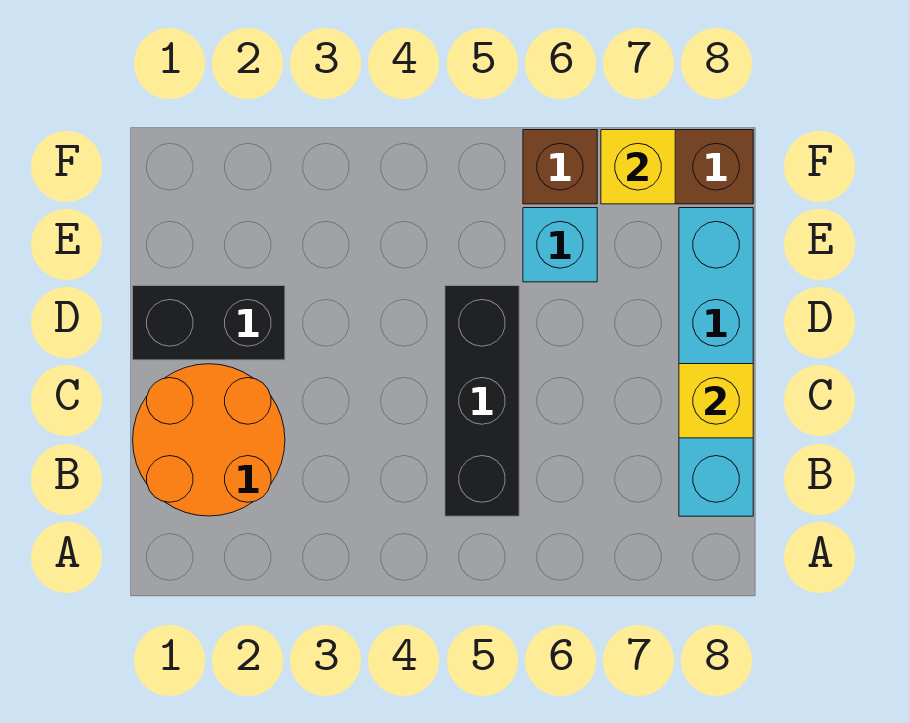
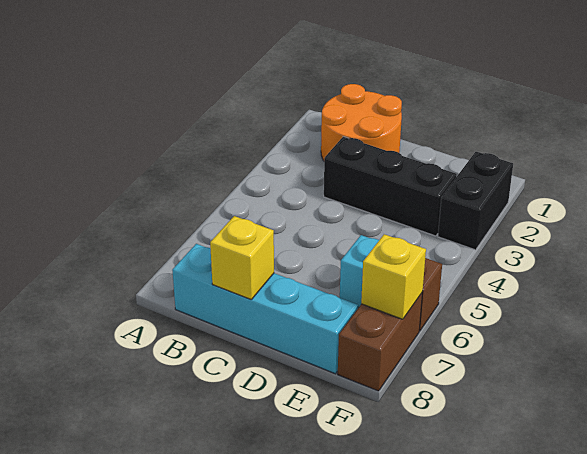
black 1x3 brick [445,286,519,516] -> black 1x3 brick moved to [324,136,457,236]
black 1x2 brick [133,286,285,360] -> black 1x2 brick moved to [438,152,513,250]

